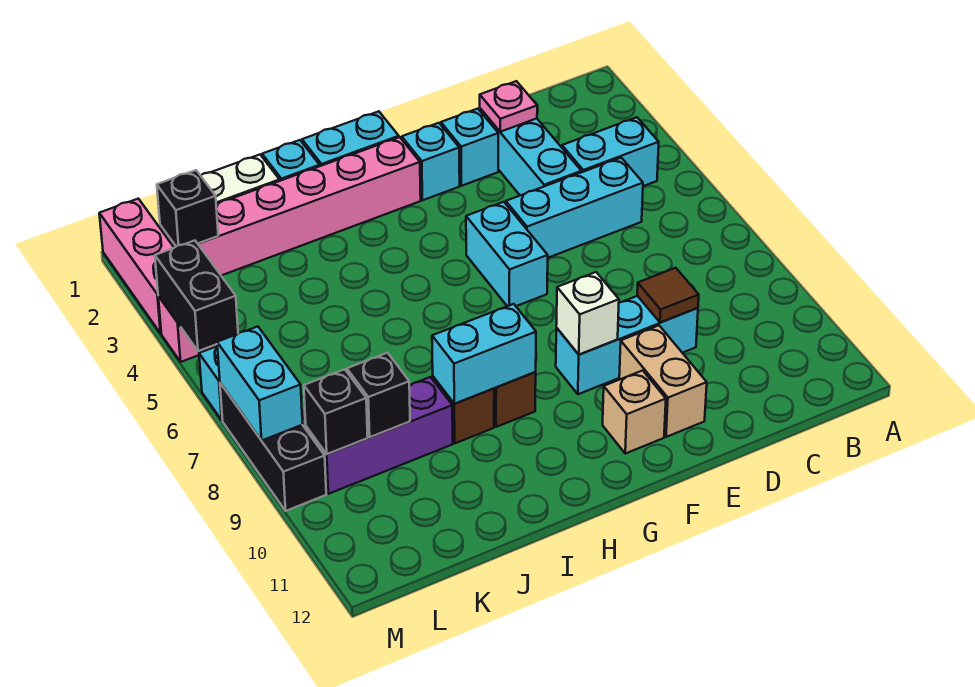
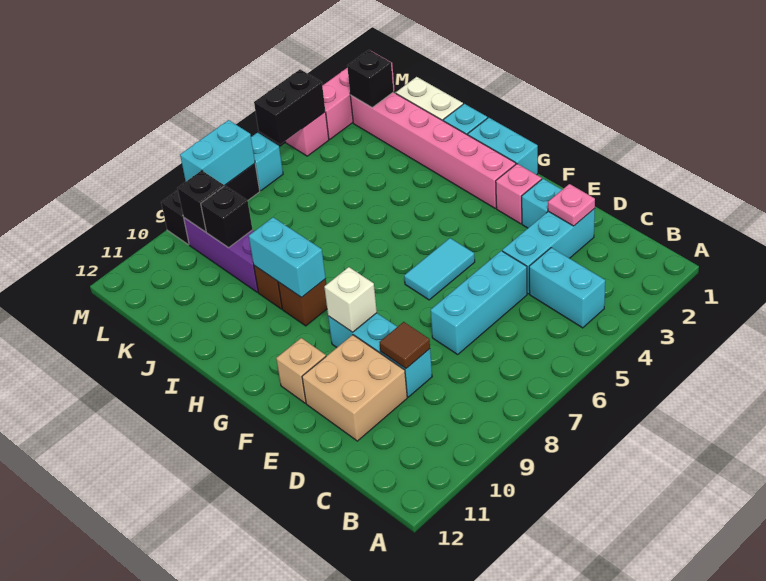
cyan 1x3 brick [506,158,643,258] -> cyan 1x3 brick turned to [431,251,527,354]
tan 1x2 brick [619,325,707,437] -> tan 2x2 brick [302,335,407,441]
cyan 1x1 brick [402,123,460,200] -> pink 1x1 brick [496,164,542,224]
cyan 1x2 brick [466,202,548,306] -> cyan 1x2 tile [404,238,475,300]

